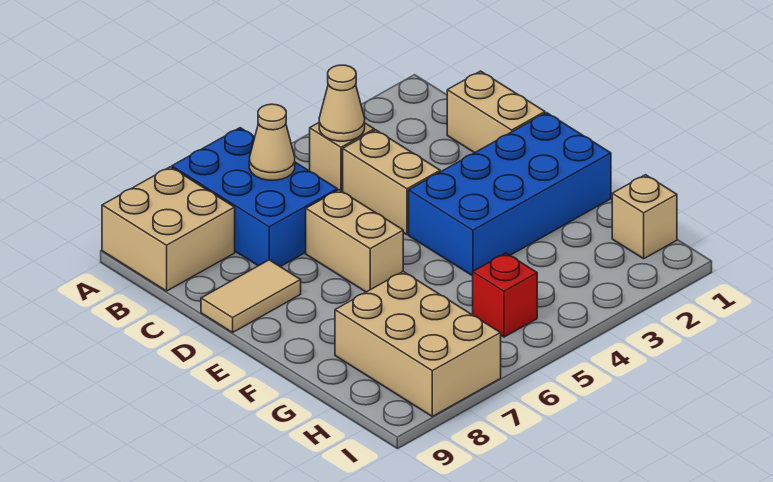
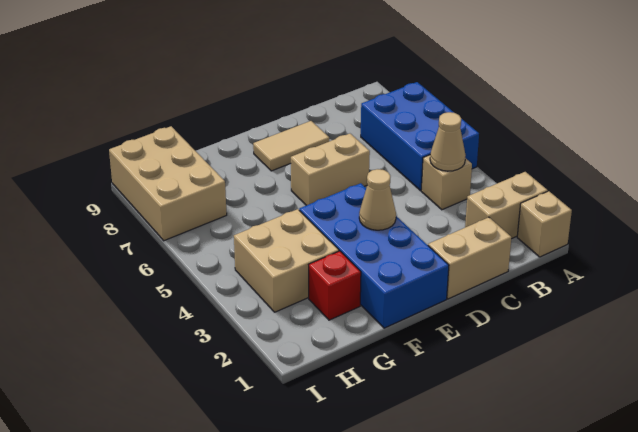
blue 2x3 brick [172,128,337,267] -> blue 2x3 brick turned to [361,82,479,191]
tan 2x2 brick [102,167,235,291] -> tan 2x2 brick moved to [234,209,339,312]
tan 1x1 cone [249,104,295,180] -> tan 1x1 cone moved to [359,169,396,230]
tan 1x2 brick [343,130,440,235] -> tan 1x2 brick moved to [465,172,548,239]
tan 1x2 tile [201,260,301,332] -> tan 1x2 tile turned to [253,121,329,171]
tan 2x3 brick [335,272,501,416] -> tan 2x3 brick turned to [109,126,227,241]
tan 1x1 brick [612,175,677,259] -> tan 1x1 brick moved to [517,191,572,257]
red 1x1 brick [473,253,537,337] -> red 1x1 brick moved to [309,251,361,320]

